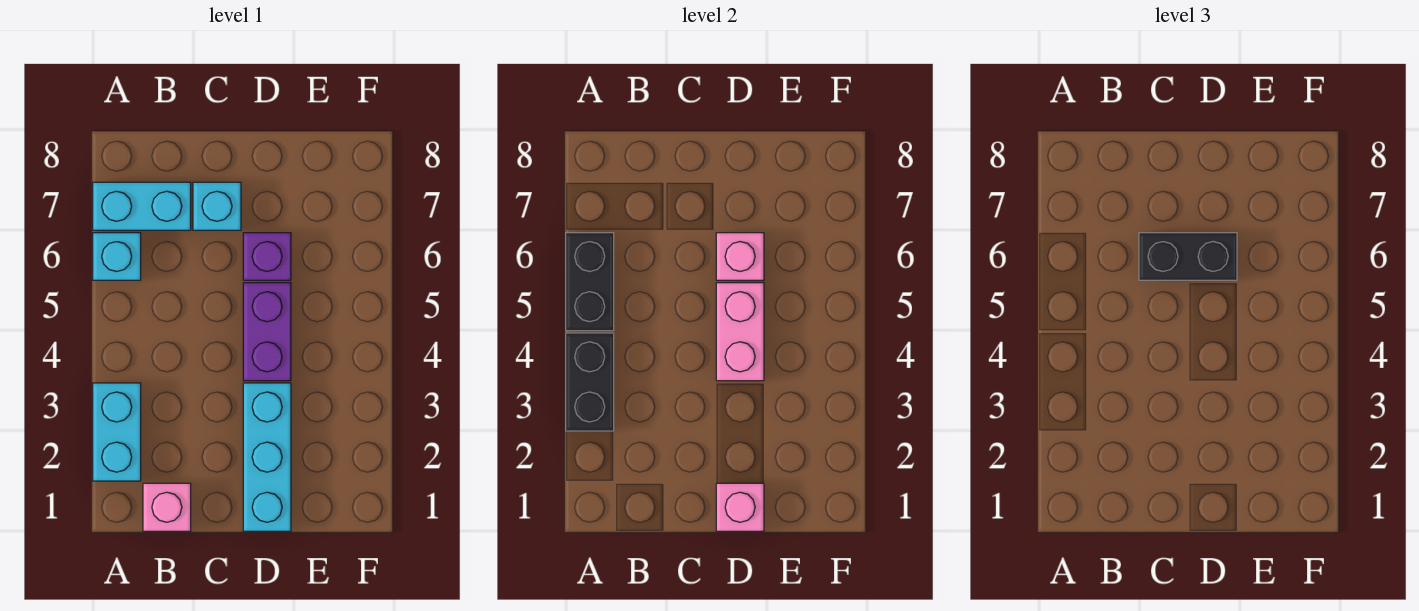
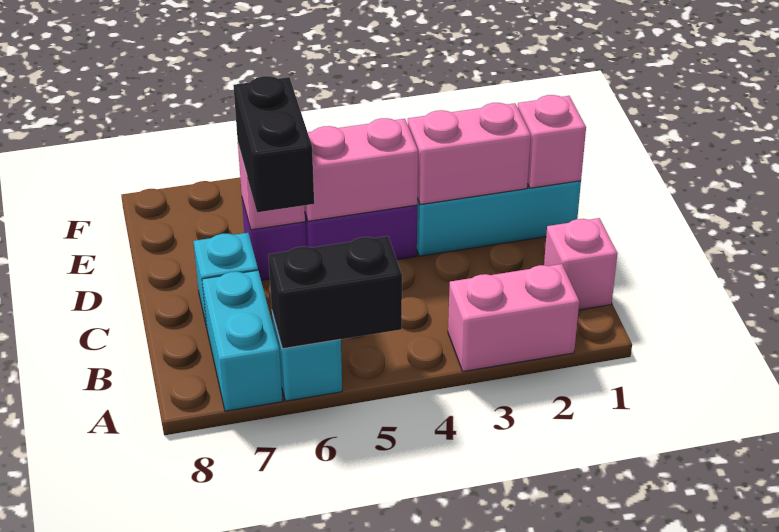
cyan 1x2 brick [93,383,141,481] -> pink 1x2 brick [448,264,579,371]
black 1x2 brick [566,333,614,431] -> none
none -> pink 1x2 brick [408,103,531,205]

